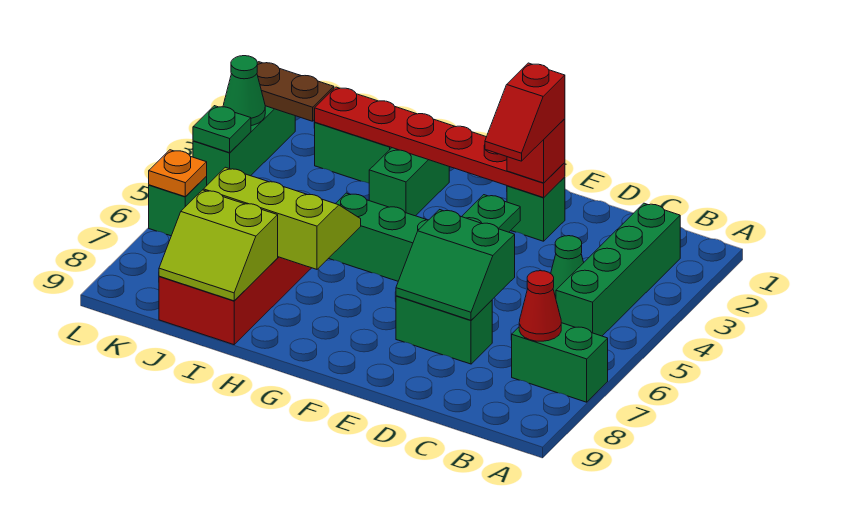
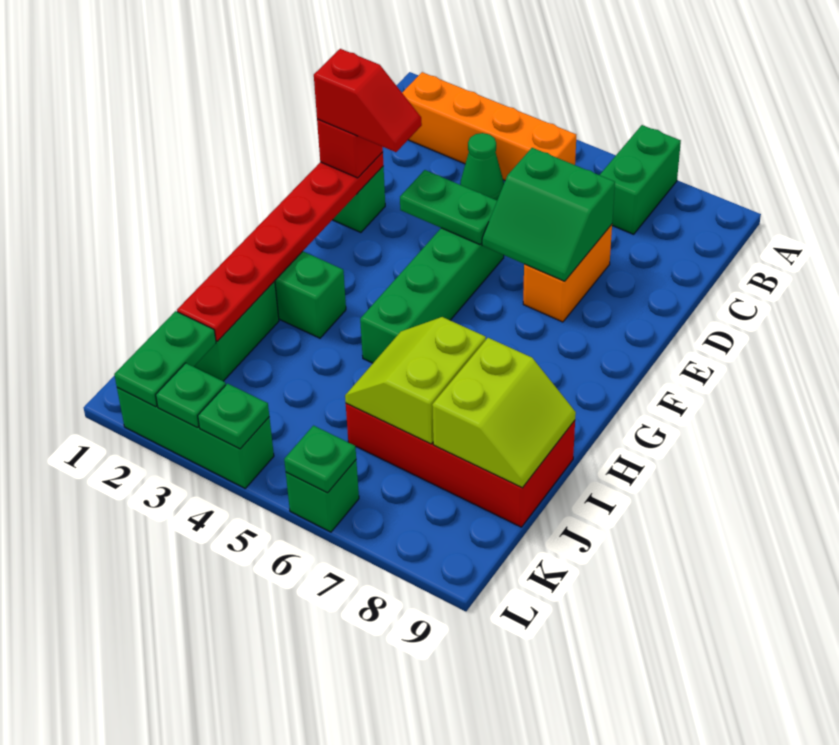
green 1x4 brick [556,203,680,336] -> orange 1x4 brick [402,72,576,180]
red 1x1 cone [519,271,561,341] -> none
green 2x2 slope [396,210,515,320] -> green 2x2 slope turned to [482,148,615,281]
green 1x2 brick [396,296,492,364] -> orange 1x2 brick [523,225,612,322]
lime 2x3 slope [203,167,361,269] -> lime 2x2 slope [345,317,486,444]
brown 1x2 plate [257,62,334,121] -> green 1x2 plate [114,311,216,407]
green 1x1 cone [223,56,265,126] -> green 1x1 plate [156,363,226,428]
orange 1x1 plate [149,150,207,197] -> green 1x1 plate [284,426,356,493]

